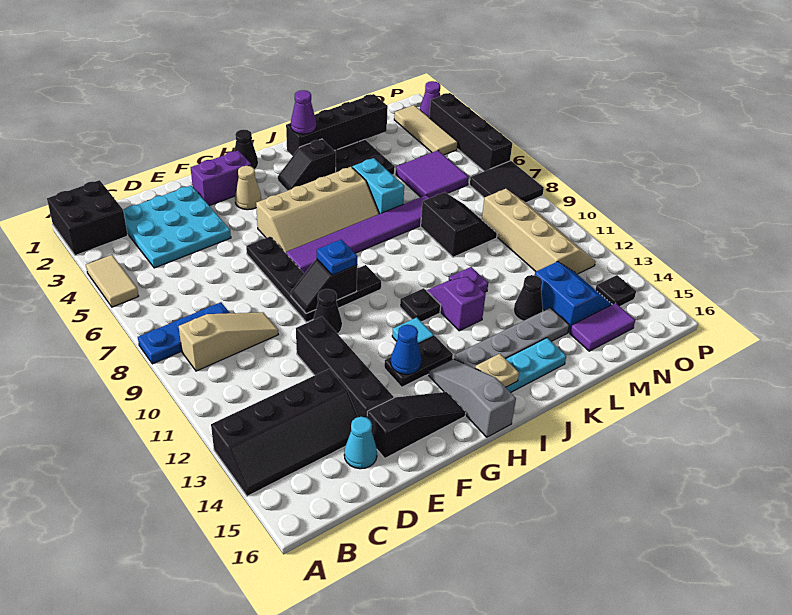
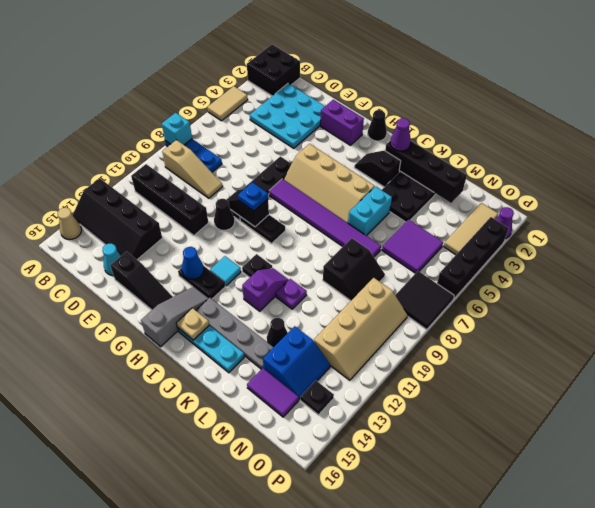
none -> cyan 1x1 brick [162,113,192,145]
black 1x4 brick [296,316,394,418] -> black 1x4 brick turned to [131,164,208,235]
tan 1x1 cone [235,166,261,210] -> tan 1x1 cone moved to [58,208,82,240]

